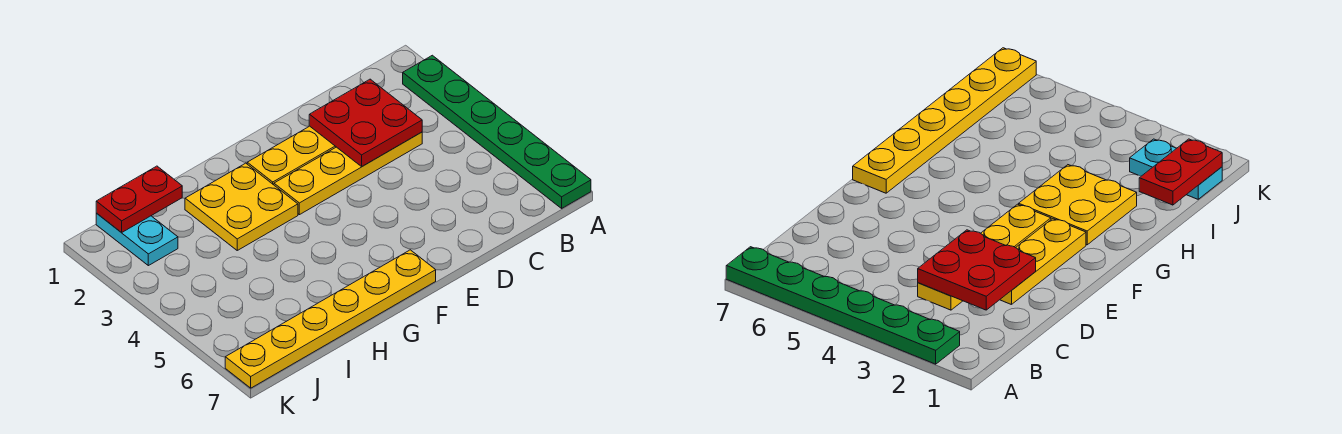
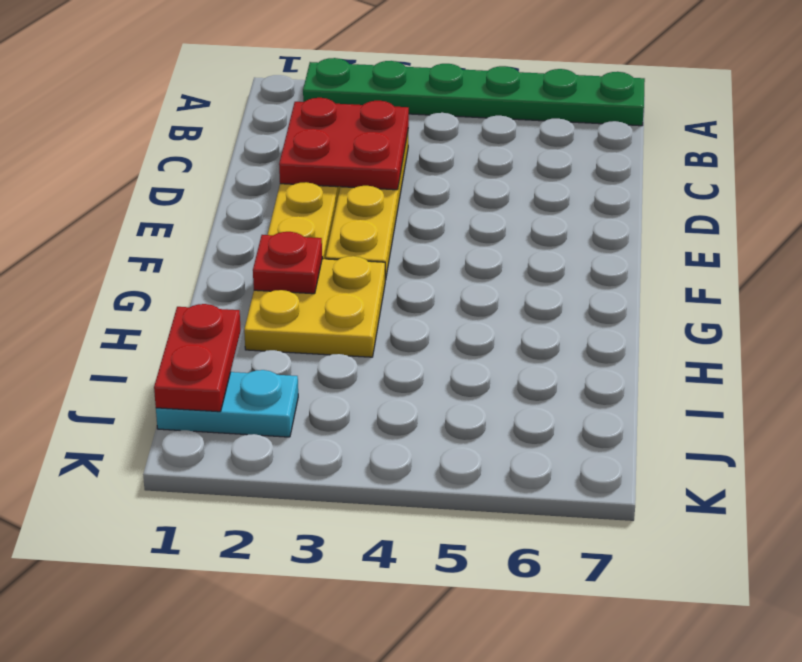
yellow 1x6 plate [225,250,436,388] -> none
none -> red 1x1 plate [253,232,322,294]

